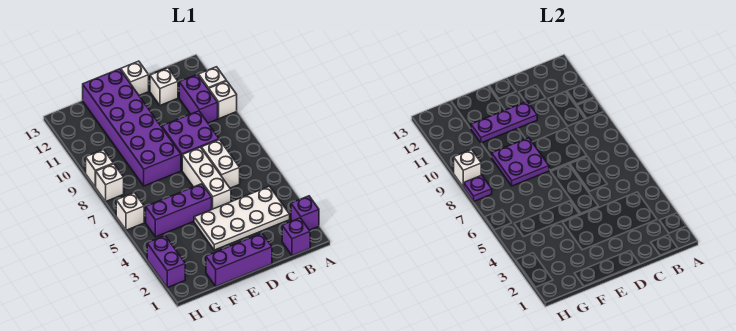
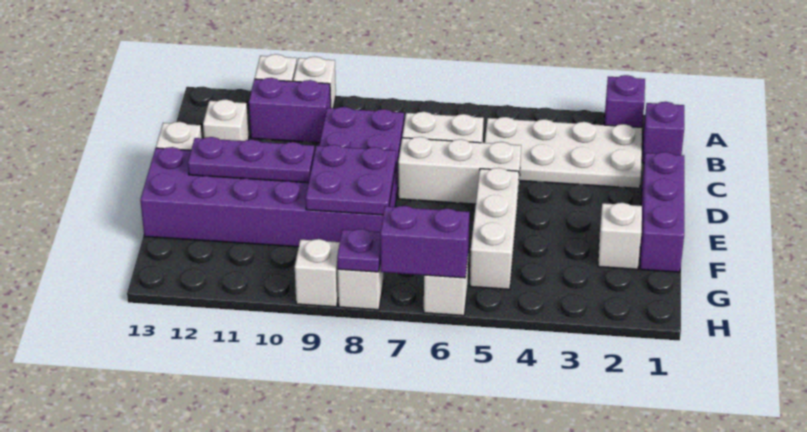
white 2x4 plate [194,186,290,250] -> white 2x4 plate turned to [485,117,642,188]
purple 1x3 plate [471,101,537,143] -> purple 1x3 plate turned to [188,137,315,183]
purple 1x3 brick [146,184,212,237] -> white 1x3 brick [470,168,519,289]
purple 1x2 brick [147,236,185,288] -> purple 1x2 brick moved to [380,206,469,278]
white 1x1 brick [454,150,481,187] -> white 1x1 brick moved to [598,203,642,269]

